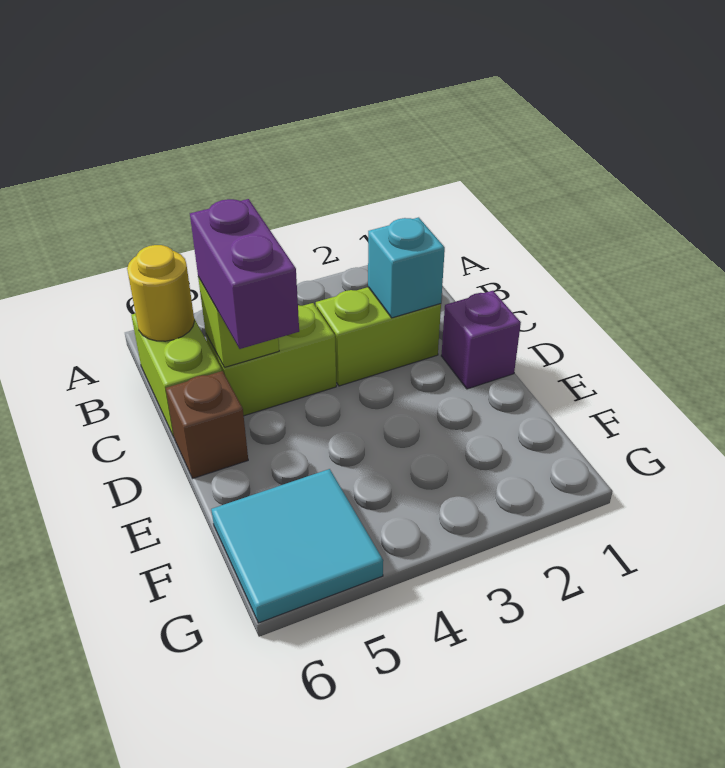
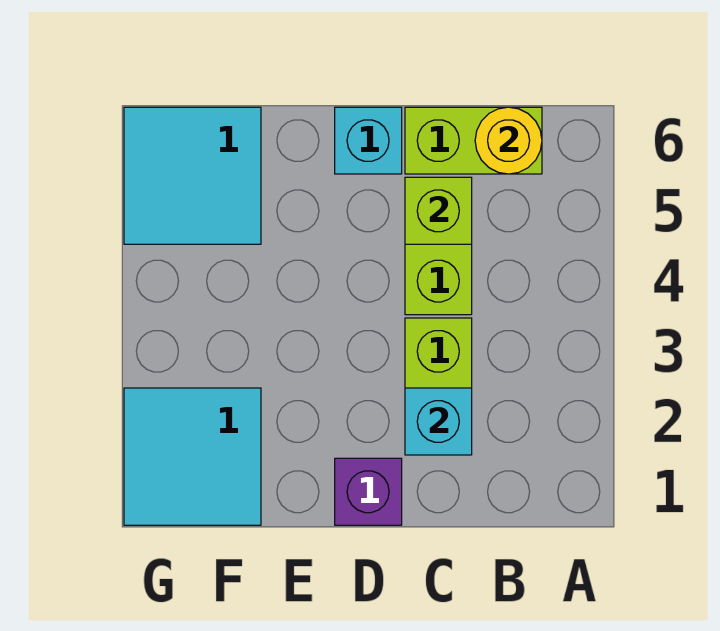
purple 1x2 brick [190,199,299,349] -> none
brown 1x1 brick [166,371,248,478] -> cyan 1x1 brick [335,107,402,174]
none -> cyan 2x2 tile [124,388,261,525]

